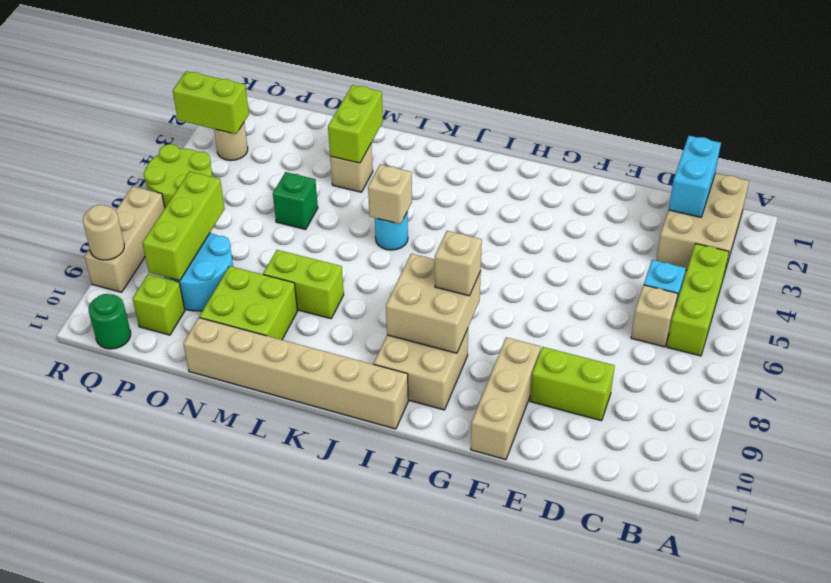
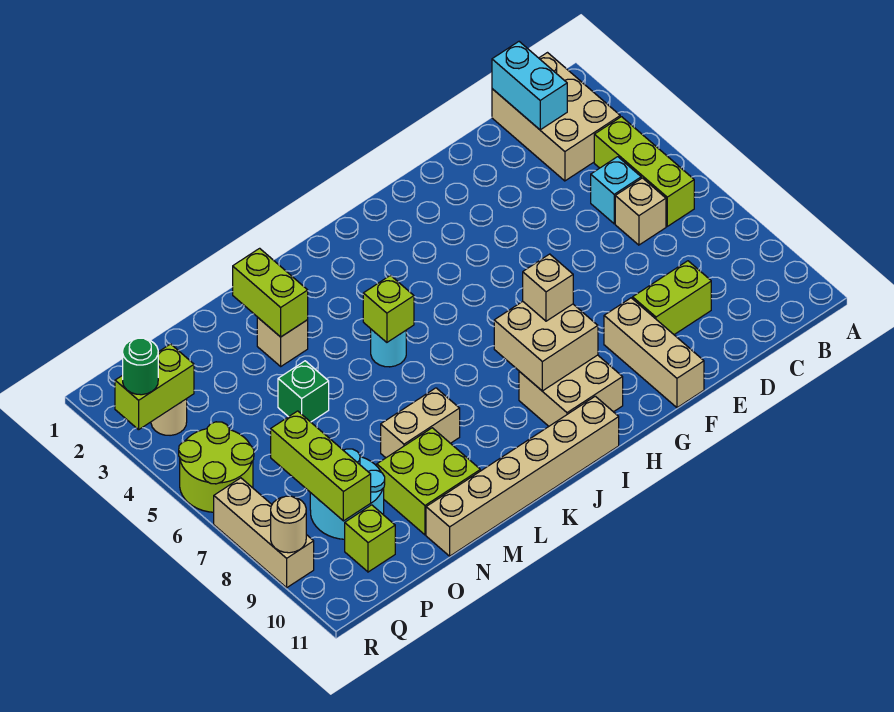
tan 1x1 brick [368,165,412,224] -> lime 1x1 brick [363,275,414,342]
lime 1x2 brick [263,250,344,319] -> tan 1x2 brick [381,388,460,458]
green 1x1 round brick [89,294,131,349] -> green 1x1 round brick moved to [123,338,158,395]

